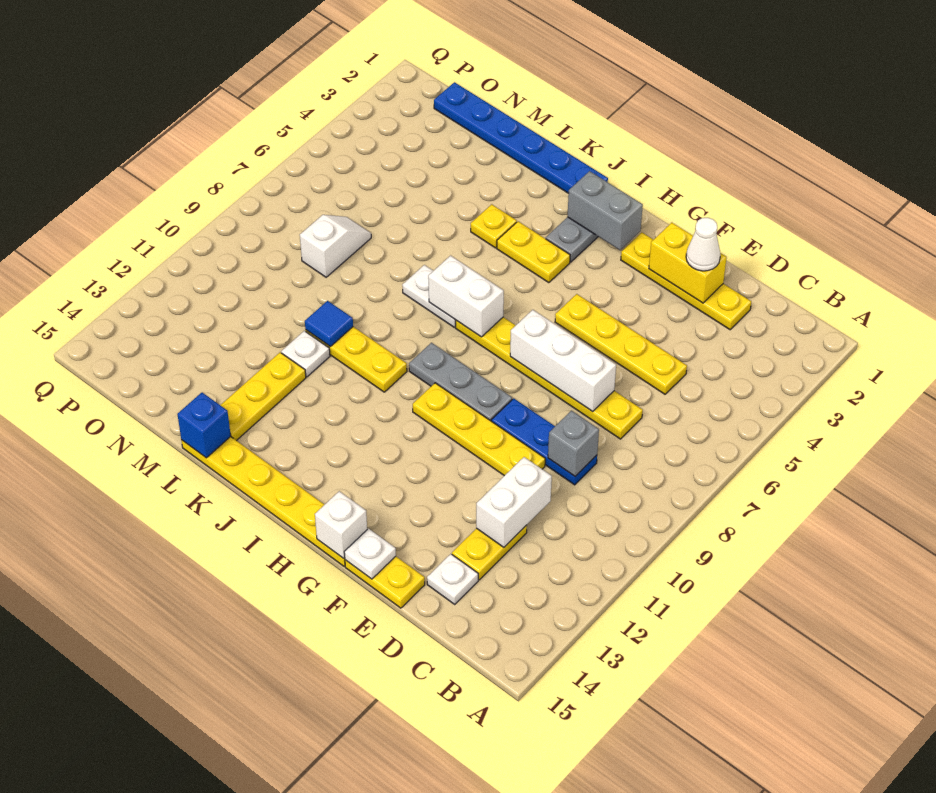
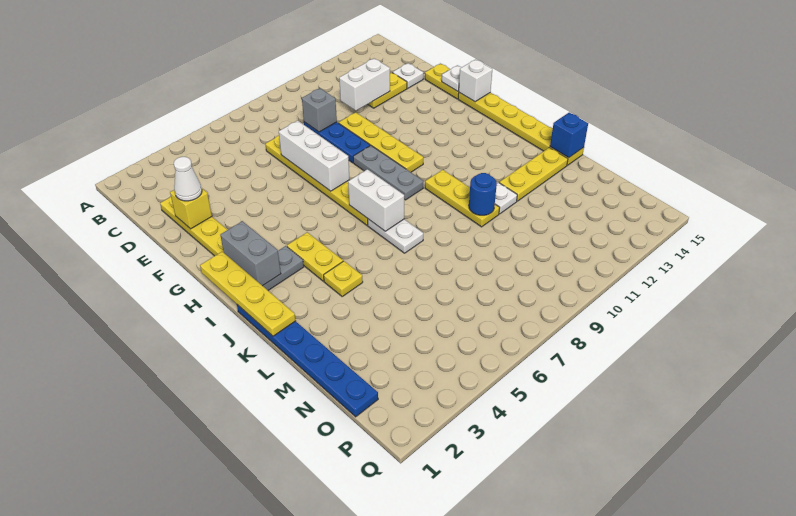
yellow 1x4 plate [555,294,687,394] -> yellow 1x4 plate moved to [200,252,296,336]
yellow 1x2 brick [649,223,727,303] -> yellow 1x1 brick [170,189,212,229]
blue 1x1 tile [305,301,353,347] -> blue 1x1 round brick [469,173,497,215]
white 1x2 slope [300,215,371,277] -> none

